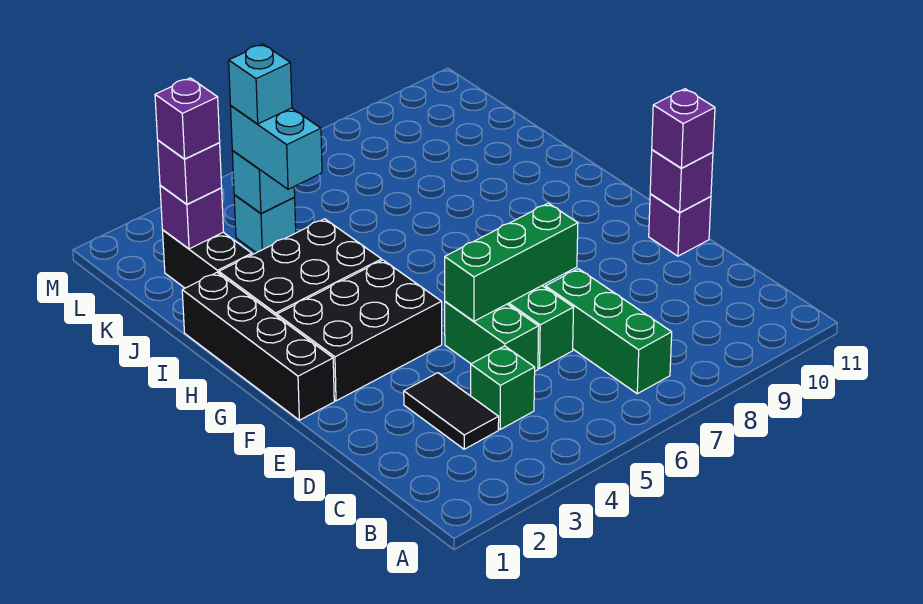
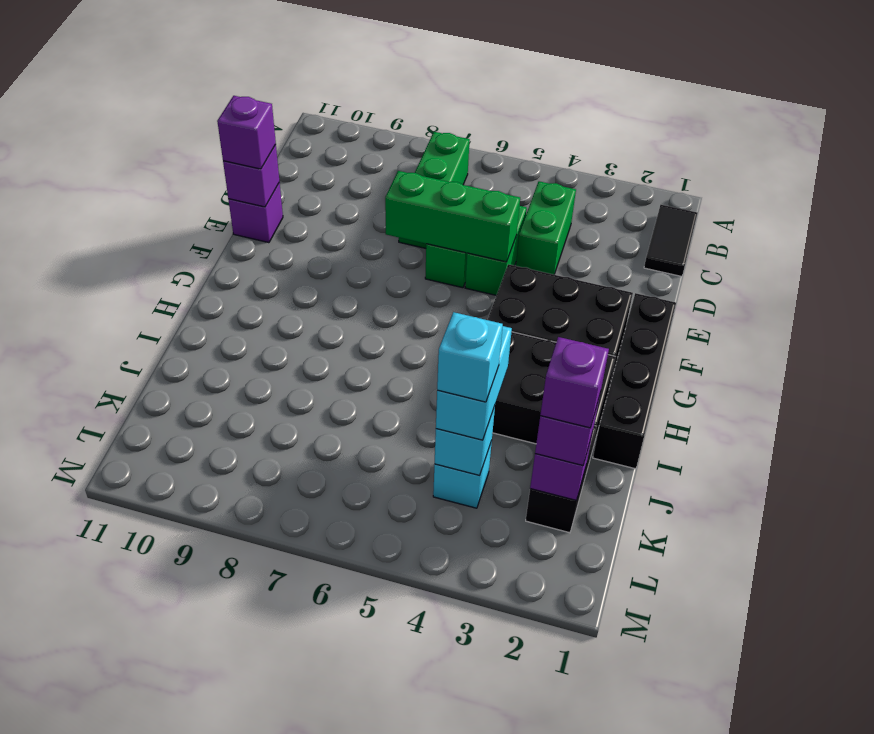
black 1x2 tile [404,373,499,449] -> black 1x2 tile moved to [644,205,698,276]
green 1x1 brick [471,346,535,430] -> green 1x2 brick [516,181,576,275]

